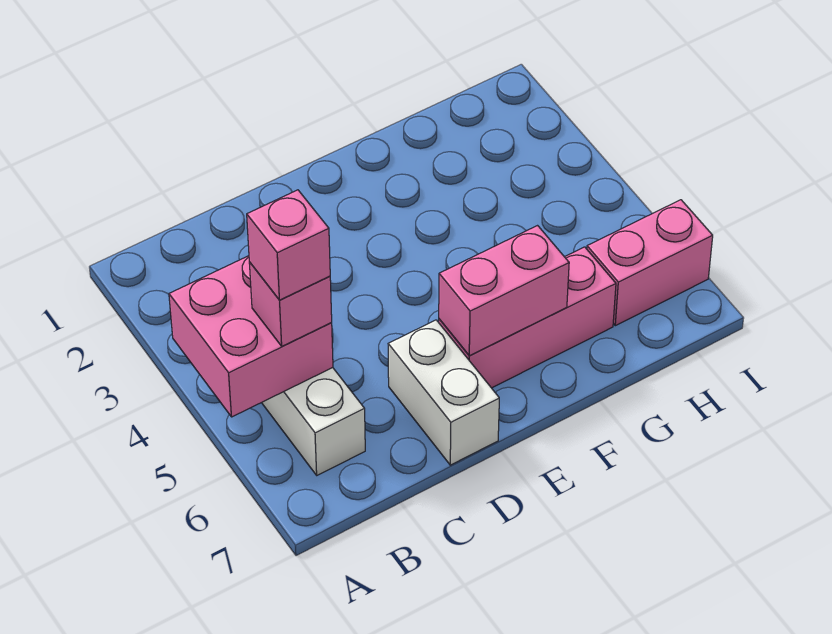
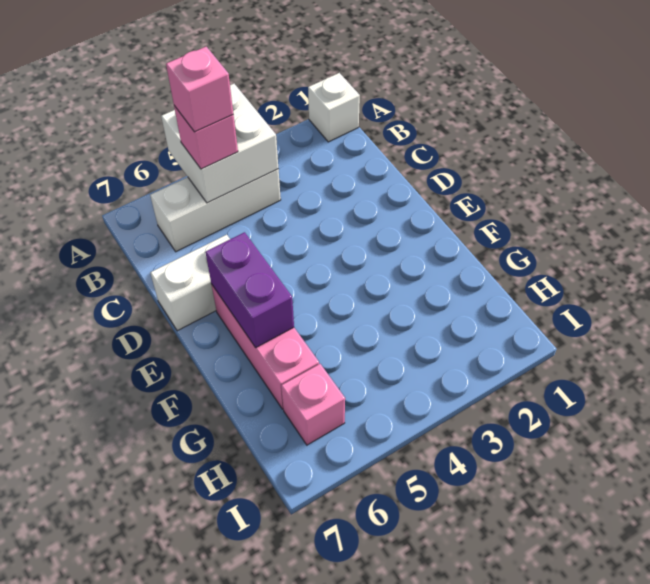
none -> white 1x1 brick [308,73,360,142]
pink 2x2 brick [169,256,333,417] -> white 2x2 brick [161,84,278,203]
pink 1x2 brick [439,226,569,356] -> purple 1x2 brick [205,232,294,348]
pink 1x2 brick [587,200,713,326] -> pink 1x1 brick [281,364,345,445]

